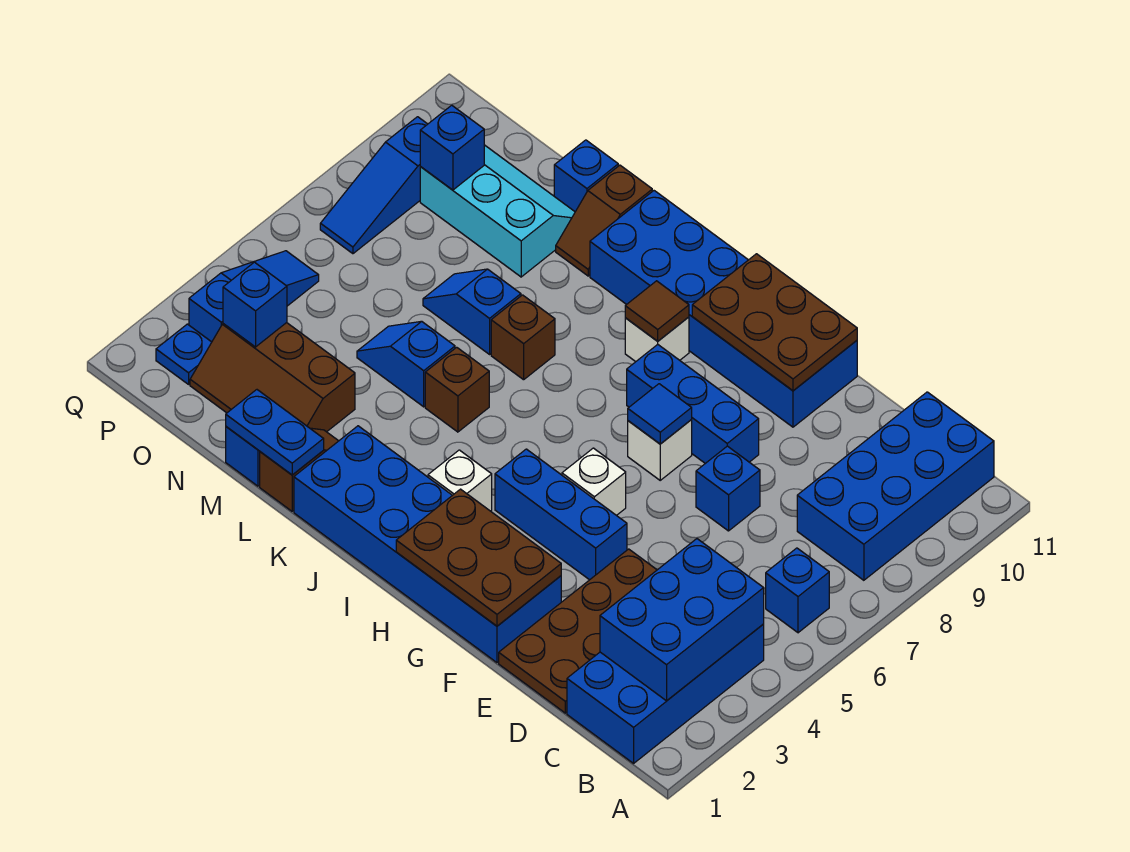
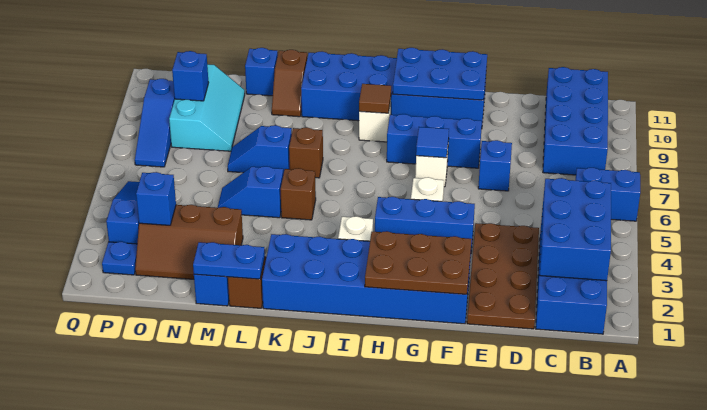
blue 1x1 brick [766,548,829,633] -> blue 1x2 brick [575,168,640,221]
brown 2x3 plate [692,254,857,391] -> blue 2x3 plate [393,48,487,100]
cyan 2x3 slope [420,145,575,277] -> cyan 2x3 slope turned to [169,64,245,151]

